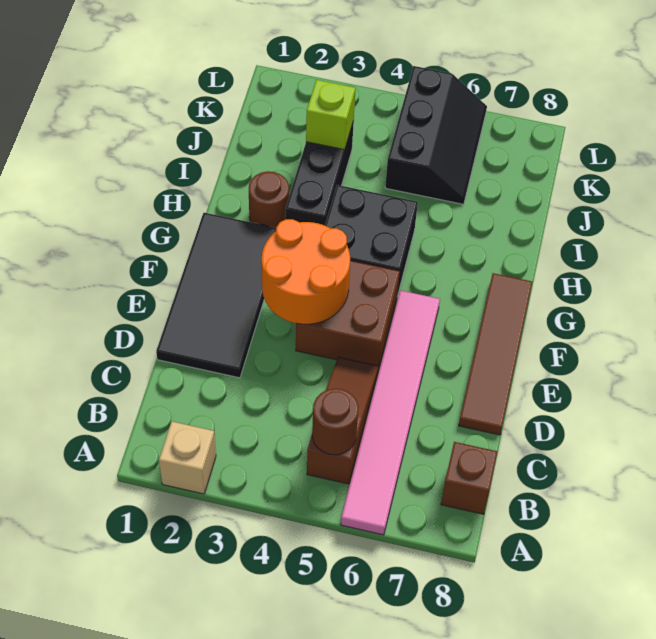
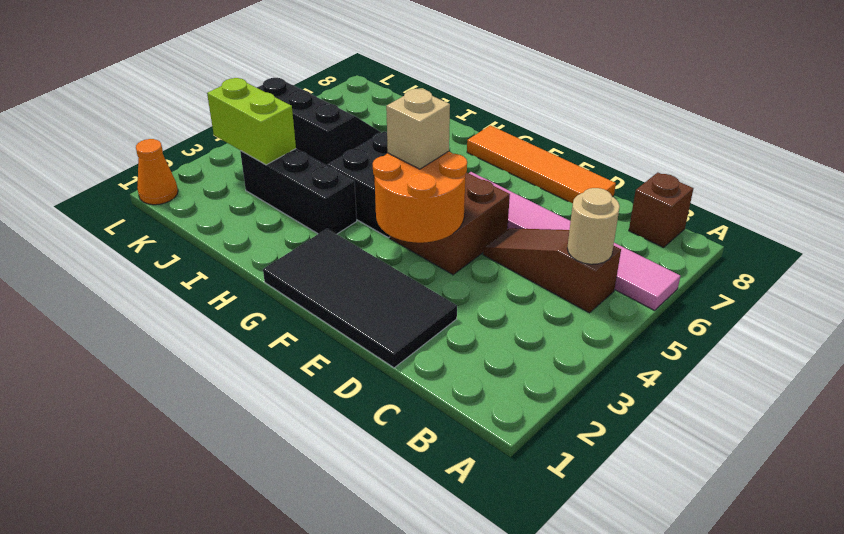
tan 1x1 brick [159,421,216,494] -> tan 1x1 brick moved to [386,89,450,169]
brown 1x1 round brick [312,389,359,455] -> tan 1x1 round brick [567,188,620,264]
brown 1x4 tile [459,273,532,435] -> orange 1x4 tile [467,125,616,203]
brown 1x1 round brick [249,171,289,228] -> none
lime 1x1 brick [306,80,356,150] -> lime 1x2 brick [207,78,296,165]
none -> orange 1x1 cone [136,139,178,205]

